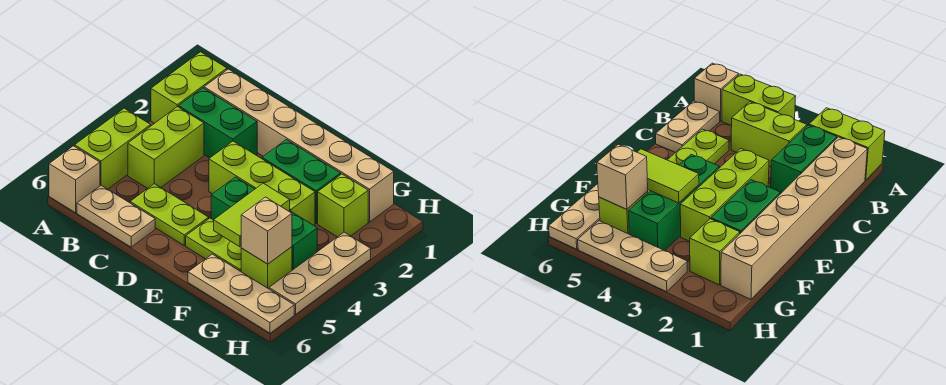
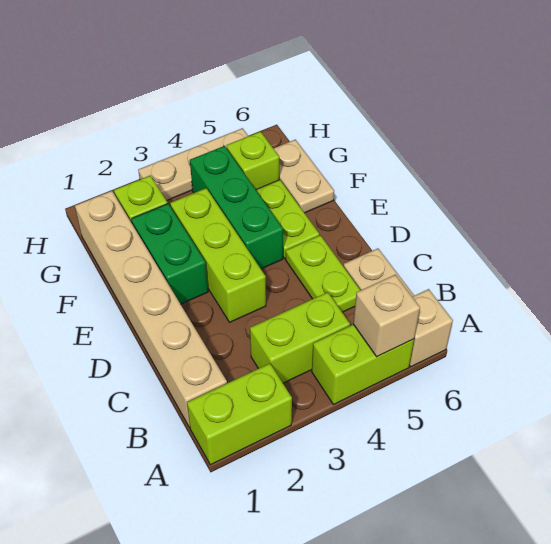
green 1x2 brick [179,88,257,158] -> none
lime 1x2 tile [214,183,290,247] -> none
tan 1x3 plate [188,254,294,333] -> tan 1x2 plate [273,140,334,213]
tan 1x1 brick [241,197,292,264] -> tan 1x1 brick moved to [353,275,420,357]

